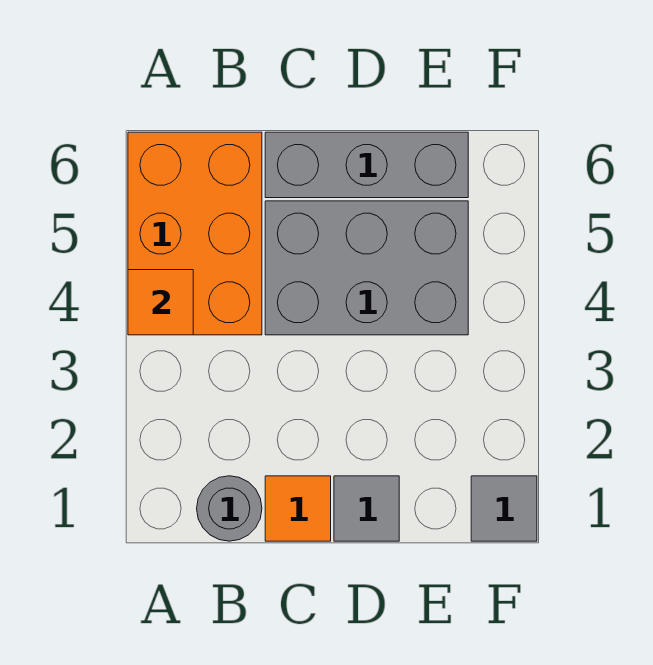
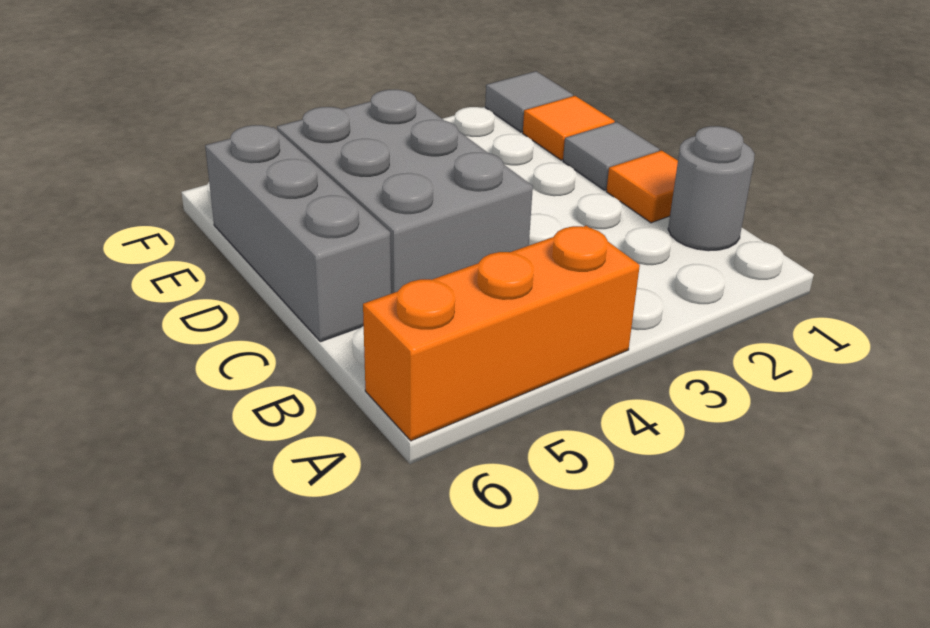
orange 2x3 brick [128,132,262,335] -> orange 1x3 brick [363,226,640,441]
orange 1x1 tile [128,270,193,335] -> orange 1x1 tile moved to [523,96,615,160]

